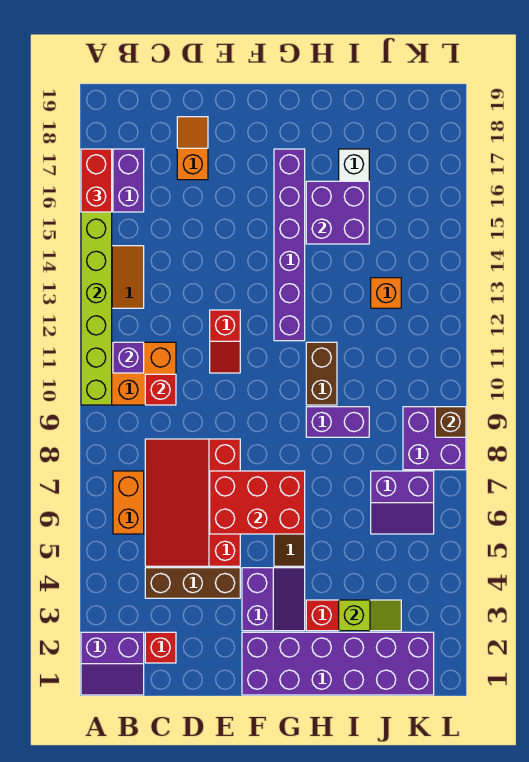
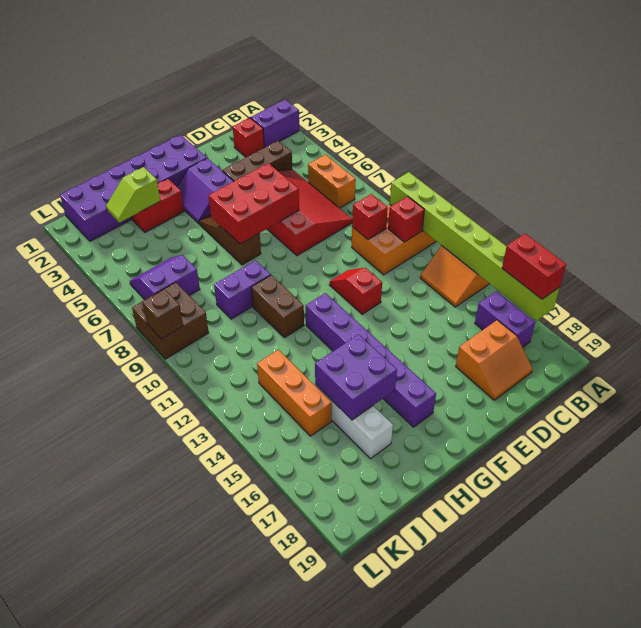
purple 1x1 brick [113,342,144,373] -> red 1x1 brick [388,196,424,242]
orange 1x2 slope [177,117,208,180] -> orange 2x2 slope [456,320,533,400]
orange 1x1 brick [371,278,401,308] -> orange 1x3 brick [257,350,332,436]
purple 2x2 brick [403,407,466,470] -> brown 2x2 brick [132,282,209,359]

